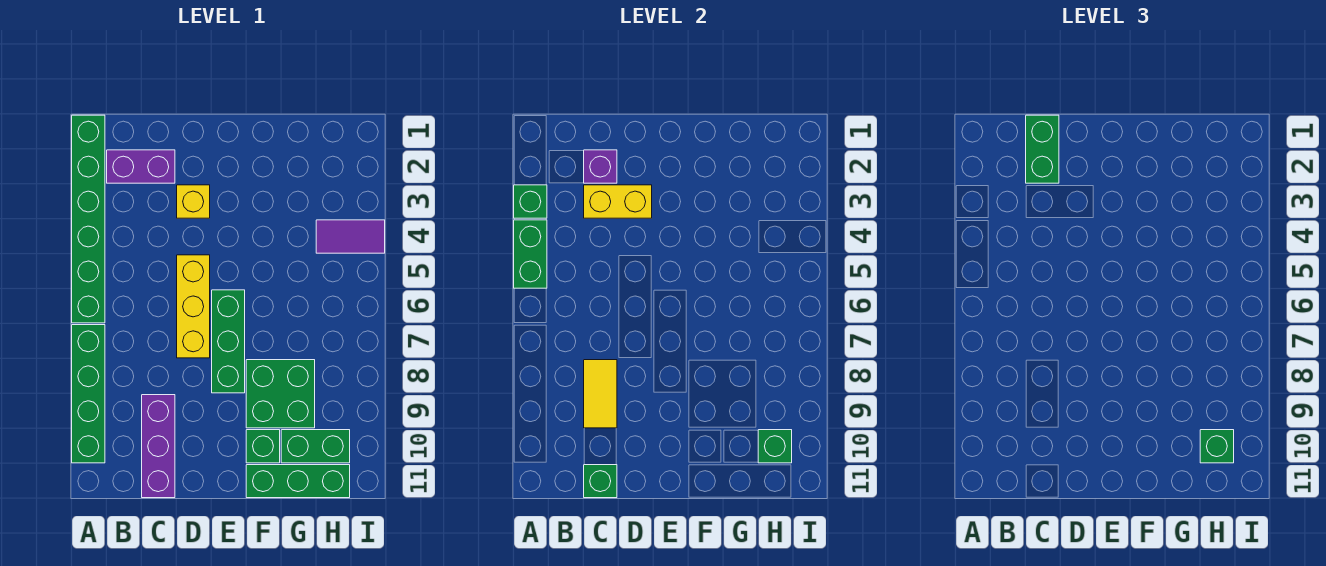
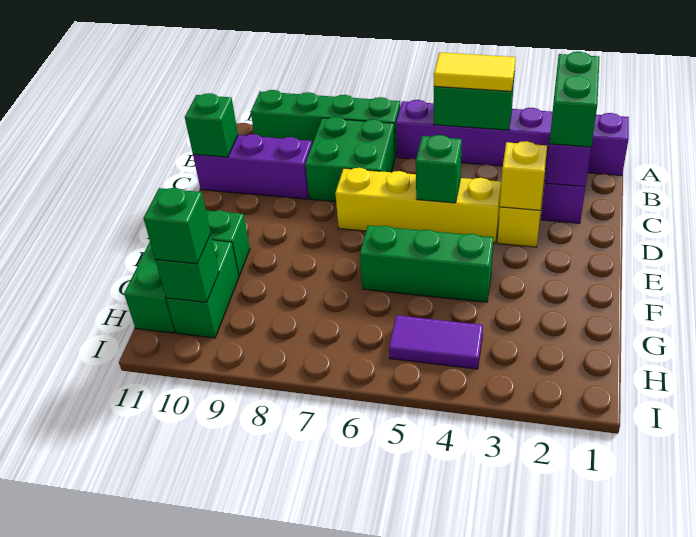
green 1x6 brick [72,115,105,323] -> purple 1x6 brick [396,100,629,176]
green 1x1 brick [514,185,547,218] -> green 1x1 brick moved to [416,135,462,203]
green 1x2 brick [1026,115,1059,183] -> green 1x2 brick turned to [550,52,599,147]
yellow 1x2 brick [584,185,652,218] -> yellow 1x1 brick [500,141,547,210]
yellow 1x2 tile [584,360,617,428] -> yellow 1x2 tile moved to [434,52,516,91]
yellow 1x3 brick [177,255,210,358] -> yellow 1x4 brick [335,168,502,243]
green 1x3 brick [212,290,245,393] -> green 1x3 brick moved to [360,226,493,302]
green 2x2 brick [246,360,315,428] -> green 2x2 brick moved to [305,117,395,202]
purple 1x2 tile [316,220,385,253] -> purple 1x2 tile turned to [389,315,483,369]

